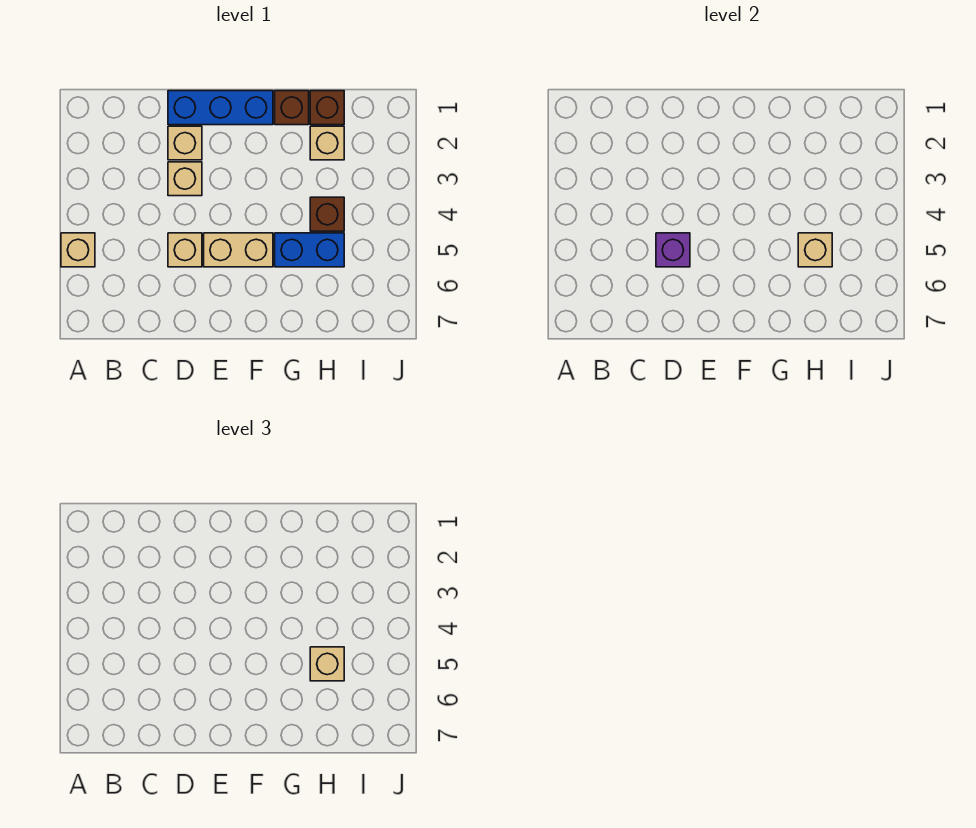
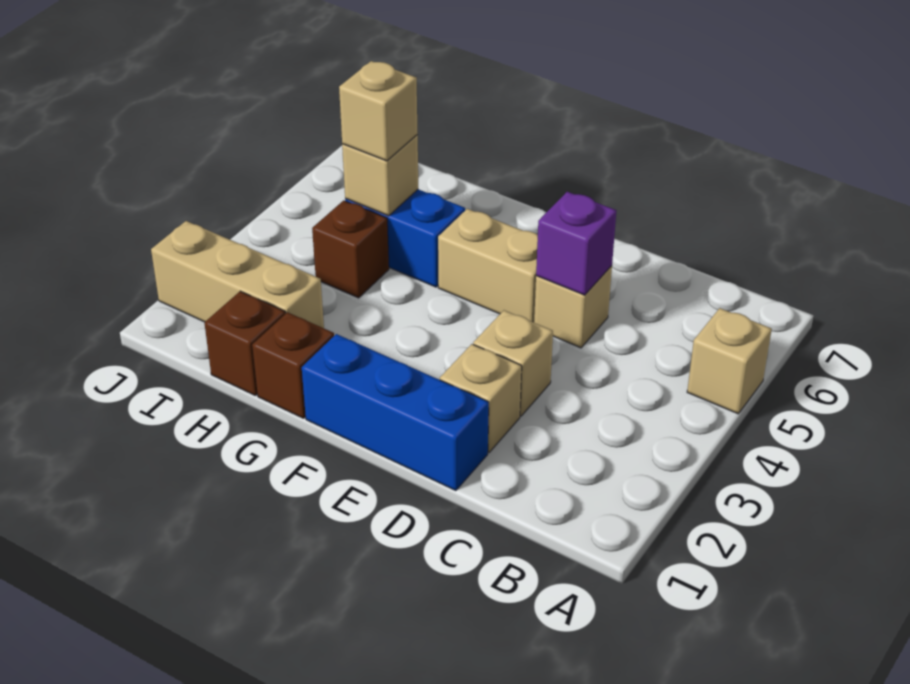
tan 1x1 brick [310,126,344,160] -> tan 1x3 brick [151,221,324,328]

